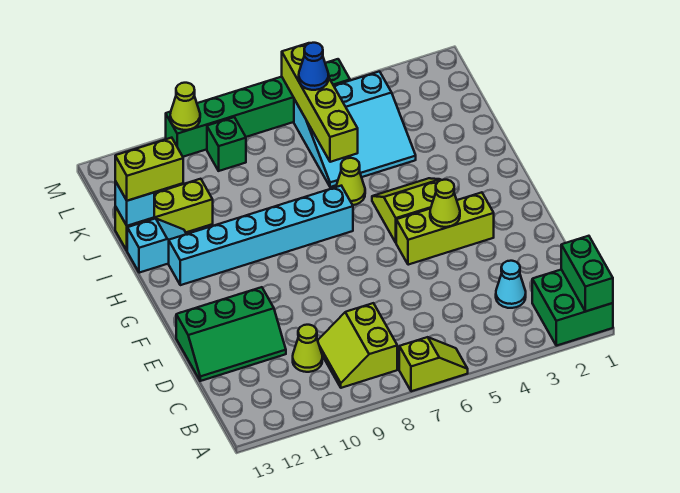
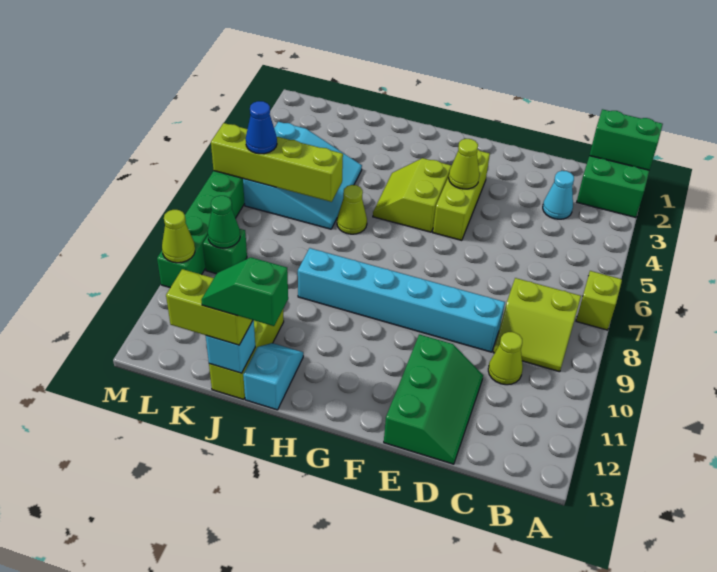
cyan 1x6 brick [169,186,353,285] -> cyan 1x6 brick turned to [298,248,505,352]
none -> green 1x2 slope [201,257,288,326]
lime 1x2 brick [115,138,183,201] -> lime 1x2 brick turned to [166,269,253,345]
none -> green 1x1 cone [208,196,240,248]

